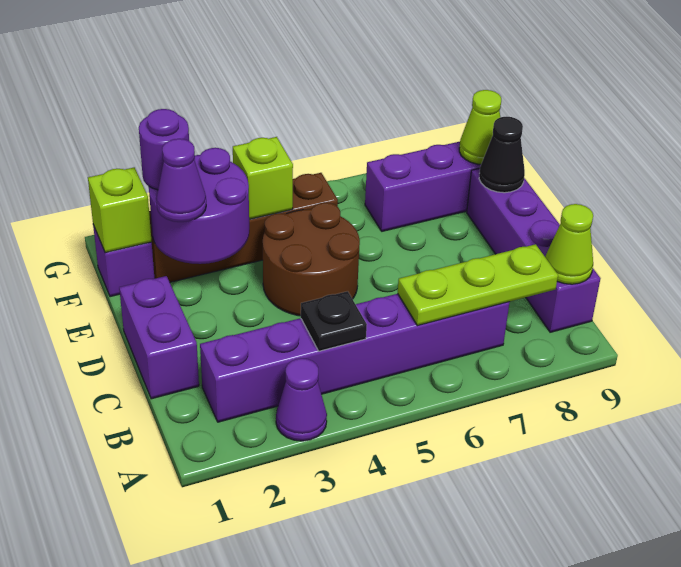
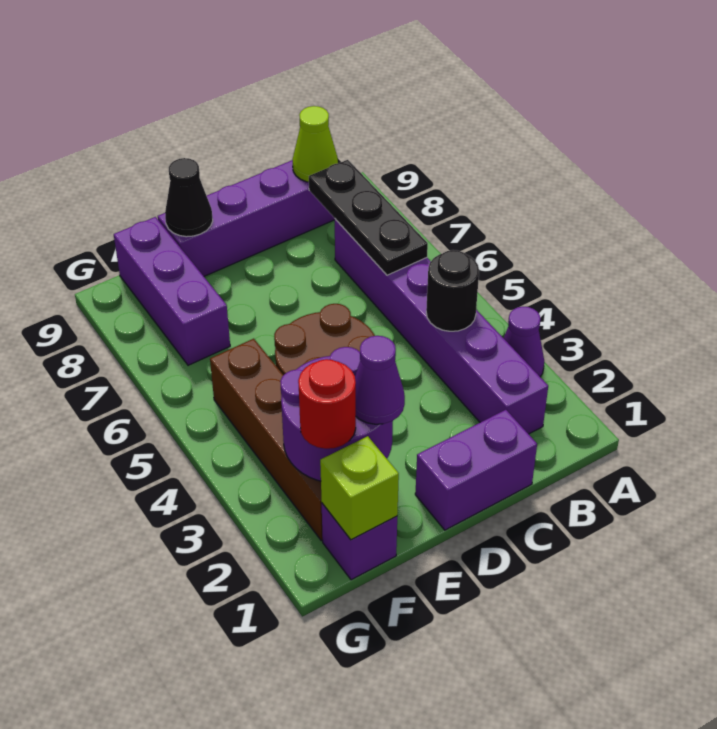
black 1x1 plate [301,291,367,351] -> black 1x1 round brick [426,250,479,331]
lime 1x3 plate [398,244,558,326] -> black 1x3 plate [309,160,428,275]
purple 1x1 round brick [139,109,189,190] -> red 1x1 round brick [298,359,356,449]
lime 1x1 brick [233,137,293,219] -> none
lime 1x1 cone [459,90,501,164] -> none

